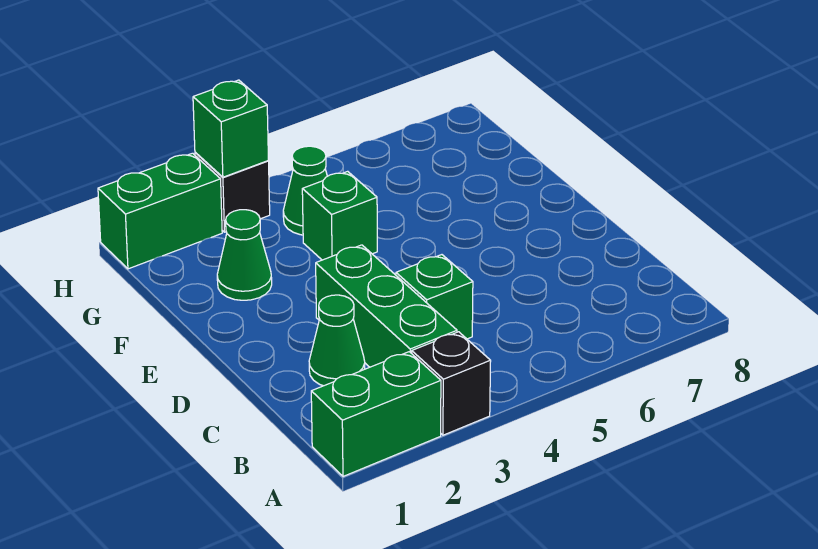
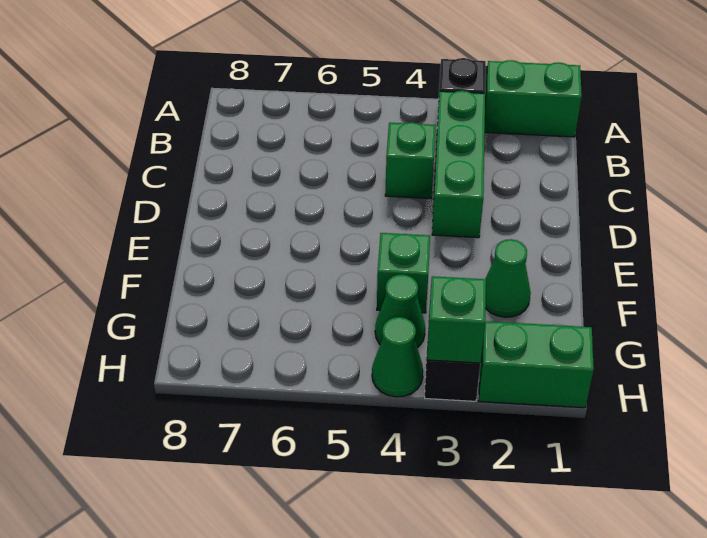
green 1x1 cone [309,295,365,386] -> green 1x1 cone moved to [372,317,423,397]

